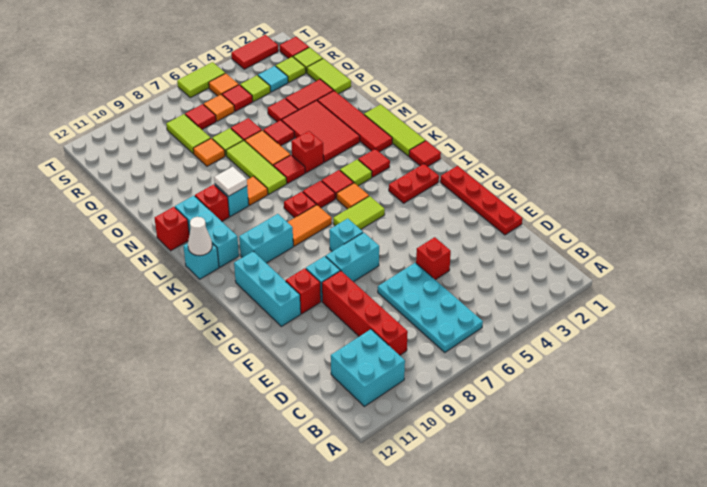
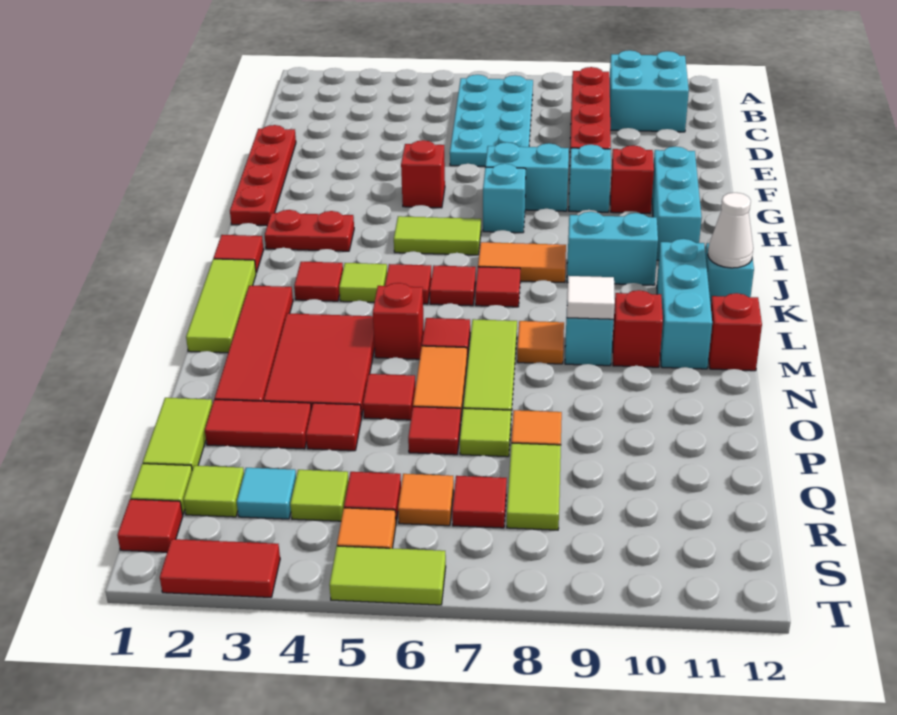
red 1x1 brick [416,237,451,280] -> red 1x1 brick moved to [401,140,445,208]
orange 1x1 tile [337,183,369,209] -> none
red 1x1 plate [284,192,316,218] -> red 1x1 tile [475,267,520,307]

